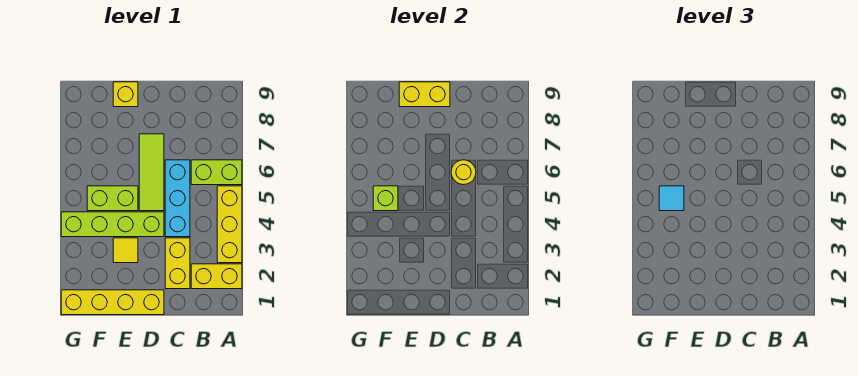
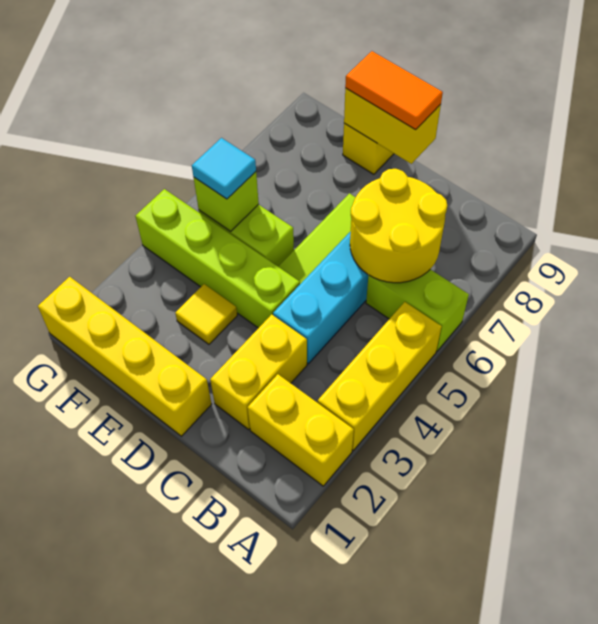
yellow 1x1 round brick [451,160,476,185] -> yellow 2x2 round brick [350,169,447,283]
none -> orange 1x2 tile [345,51,443,130]

